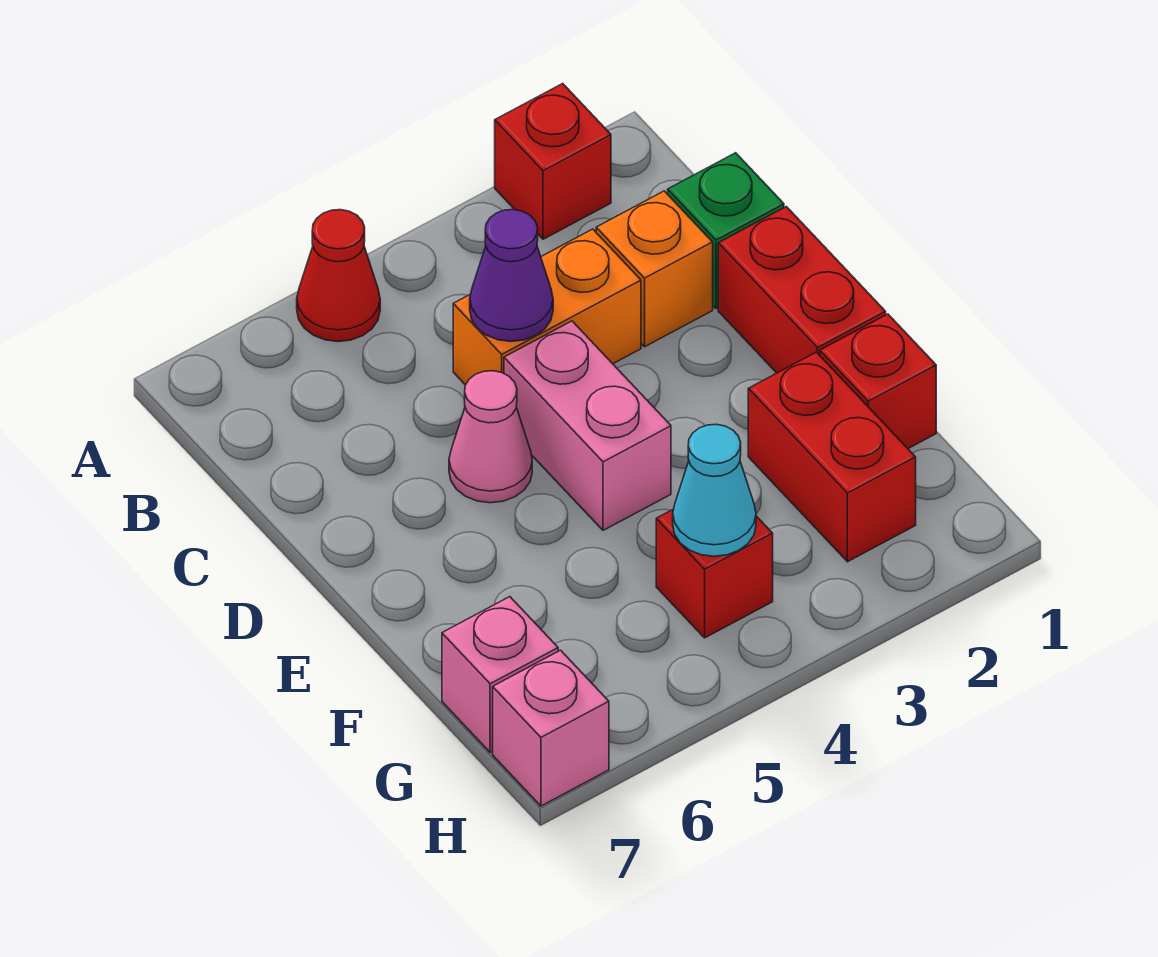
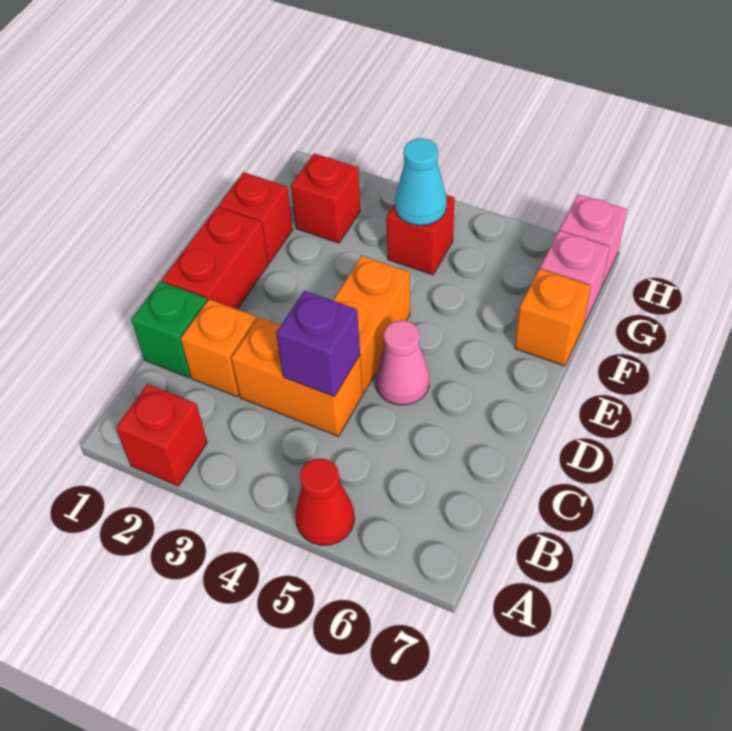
purple 1x1 cone [470,210,553,341] -> purple 1x1 brick [276,291,360,396]
pink 1x2 brick [504,321,671,530] -> orange 1x2 brick [333,256,410,393]
red 1x2 brick [748,352,916,562] -> red 1x1 brick [291,153,361,243]
none -> orange 1x1 brick [515,269,591,366]

